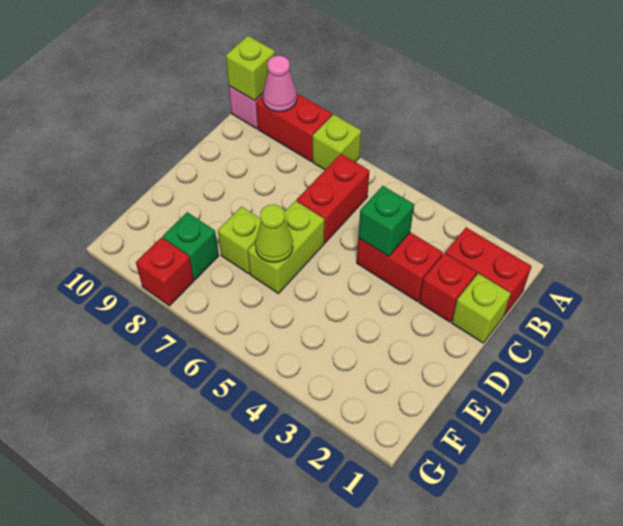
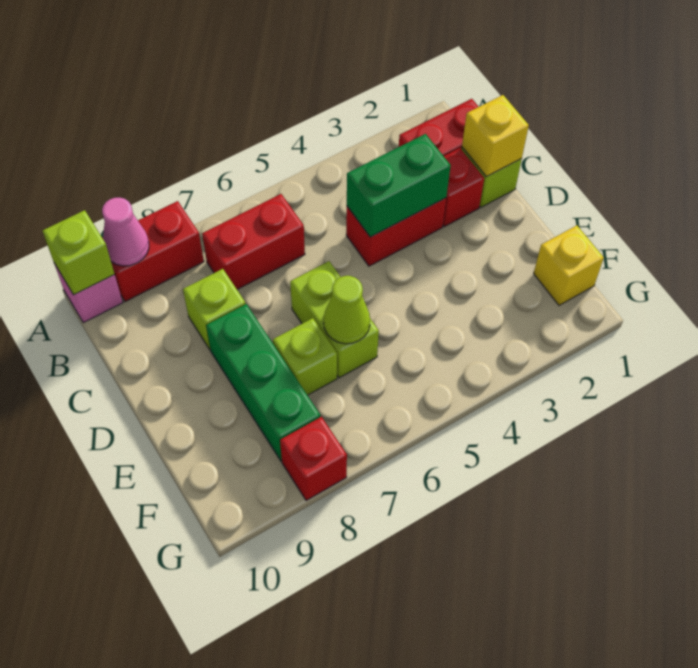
lime 1x1 brick [313,114,361,170] -> lime 1x1 brick moved to [183,269,246,349]
red 1x2 brick [297,154,369,243] -> red 1x2 brick turned to [202,194,305,289]
none -> yellow 1x1 brick [462,95,529,177]
green 1x1 brick [358,186,414,256] -> green 1x2 brick [347,134,451,237]
none -> yellow 1x1 brick [534,225,604,305]
green 1x1 brick [163,212,219,280] -> green 1x3 brick [206,304,320,461]

